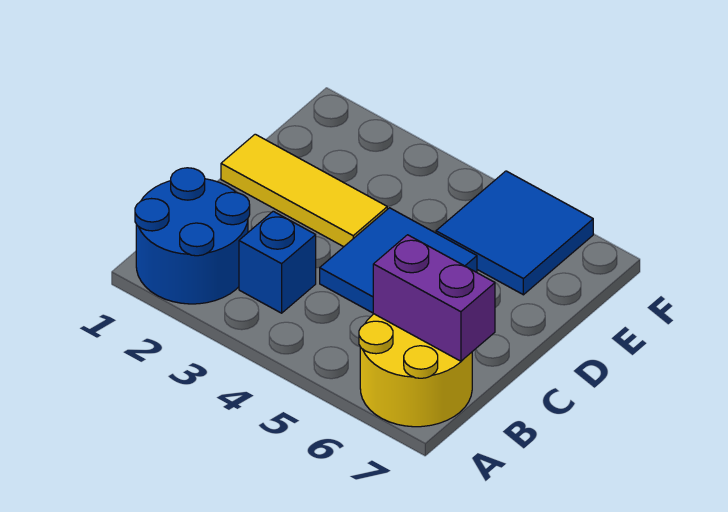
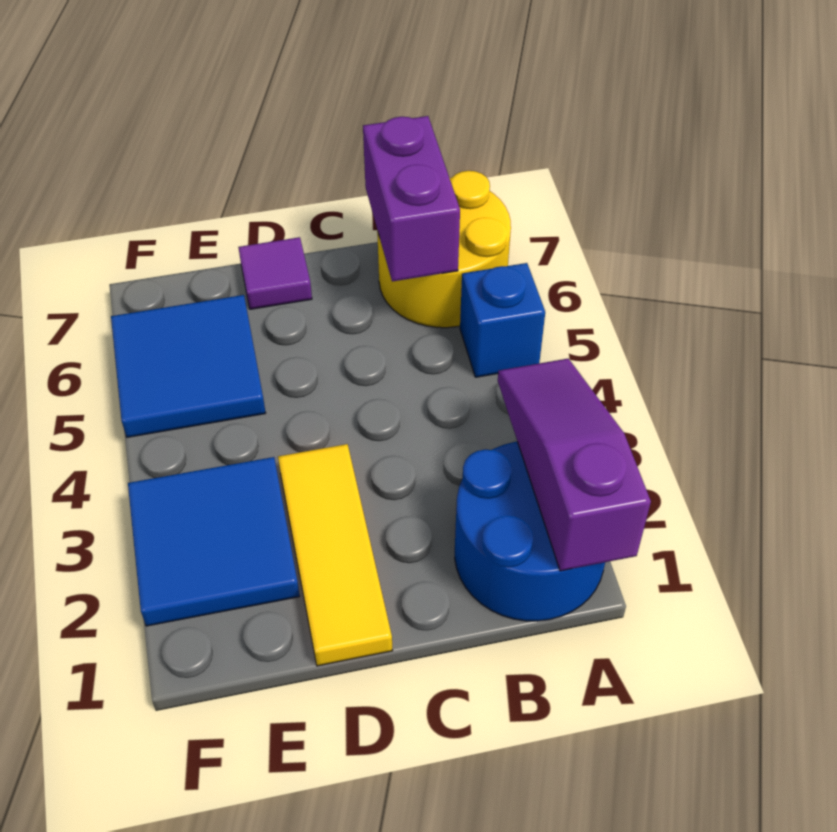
none -> purple 1x3 slope [498,359,651,571]
blue 1x1 brick [239,211,316,313] -> blue 1x1 brick moved to [460,263,545,377]
blue 2x2 tile [320,208,477,313] -> blue 2x2 tile moved to [128,457,300,626]
none -> purple 1x1 tile [238,237,312,309]

